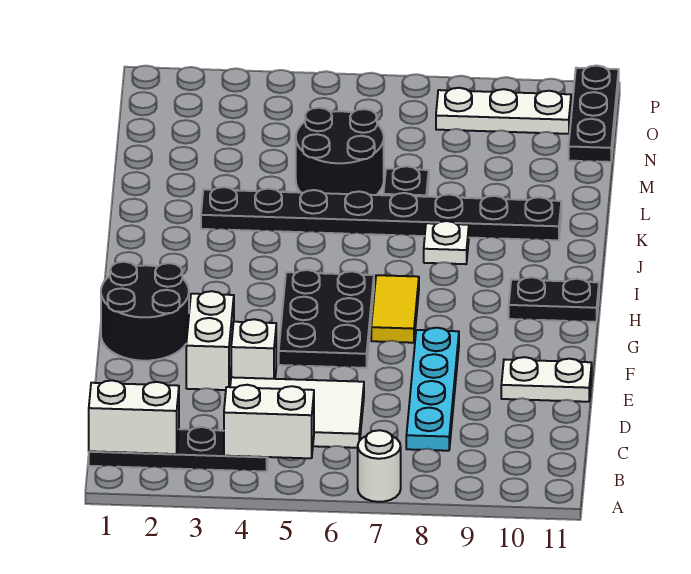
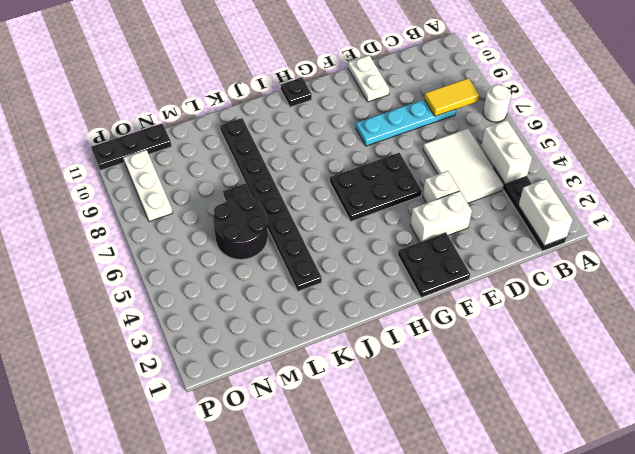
black 2x2 round brick [101,262,189,361] -> black 2x2 plate [398,233,470,298]
yellow 1x2 tile [371,275,419,343] -> yellow 1x2 tile moved to [424,78,480,116]
black 1x2 plate [509,277,599,322] -> black 1x1 plate [281,78,312,107]
white 1x1 plate [424,221,469,264] -> none

